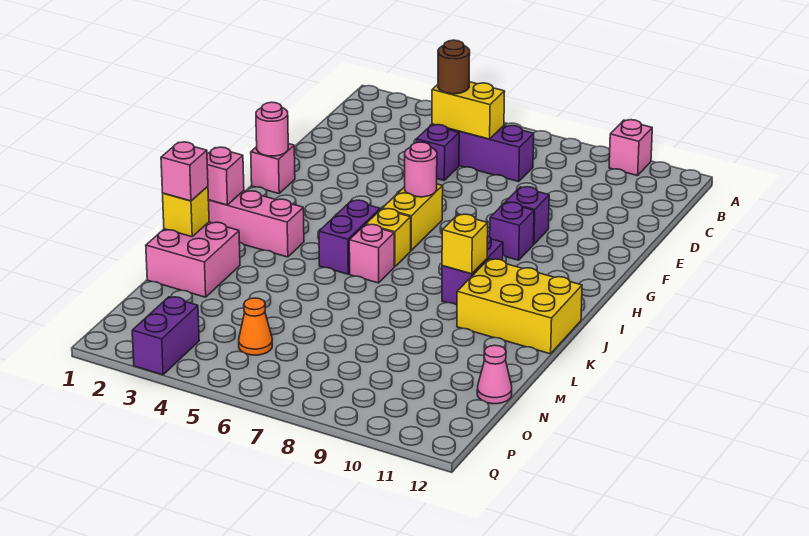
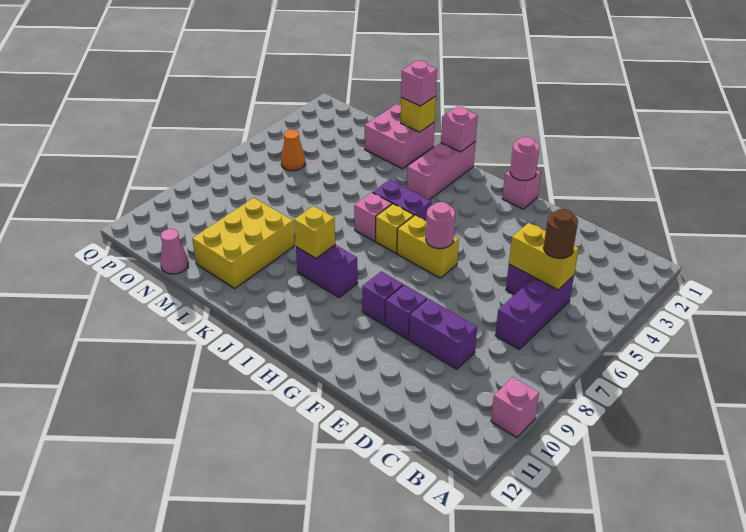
yellow 1x2 brick [432,82,505,139] -> yellow 1x2 brick turned to [509,223,579,290]
yellow 2x3 brick [457,259,582,354] -> yellow 2x3 brick moved to [192,198,295,289]
purple 1x2 brick [132,297,199,375] -> purple 1x2 brick moved to [409,299,477,369]

